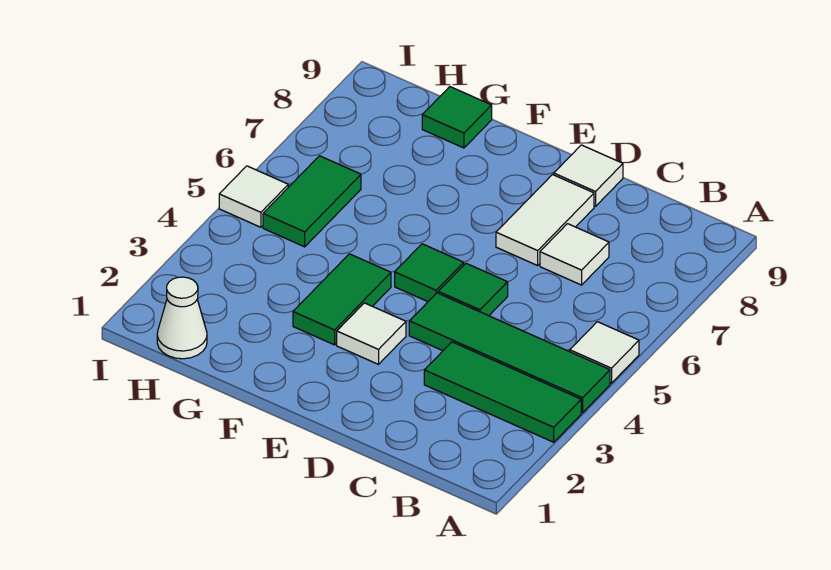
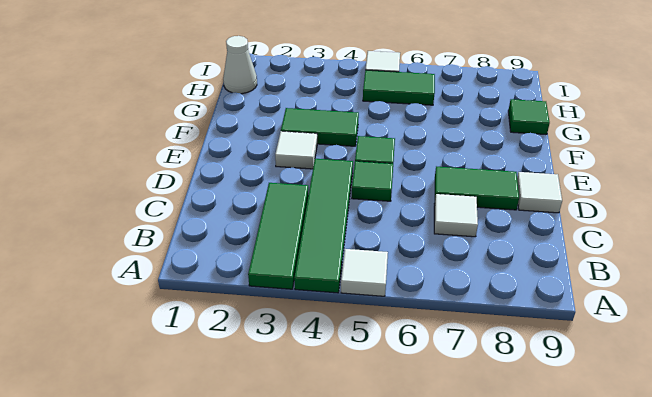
white 1x2 tile [496,175,594,265] -> green 1x2 tile [435,166,519,210]

